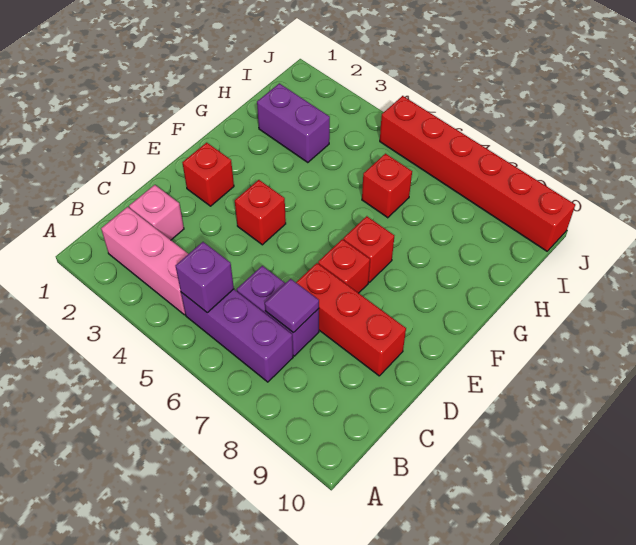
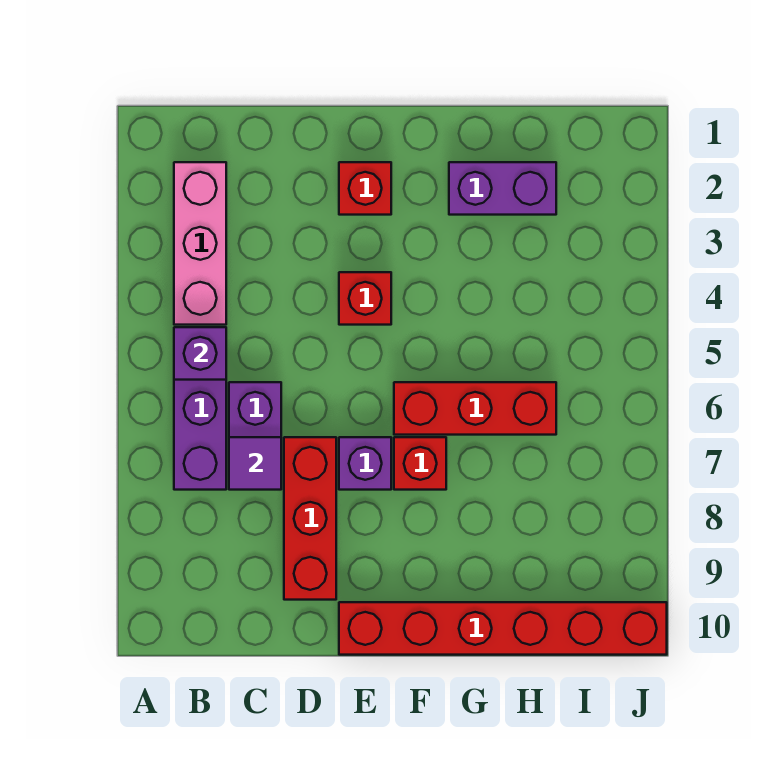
pink 1x1 brick [129,185,184,240] -> none
red 1x1 brick [318,239,370,293] -> purple 1x1 brick [339,437,391,490]
purple 1x2 brick [257,83,330,163] -> purple 1x2 brick turned to [449,162,556,215]
red 1x1 brick [362,154,412,218] -> red 1x3 brick [394,382,556,435]
red 1x6 brick [380,96,575,251] -> red 1x6 brick turned to [339,602,667,655]

